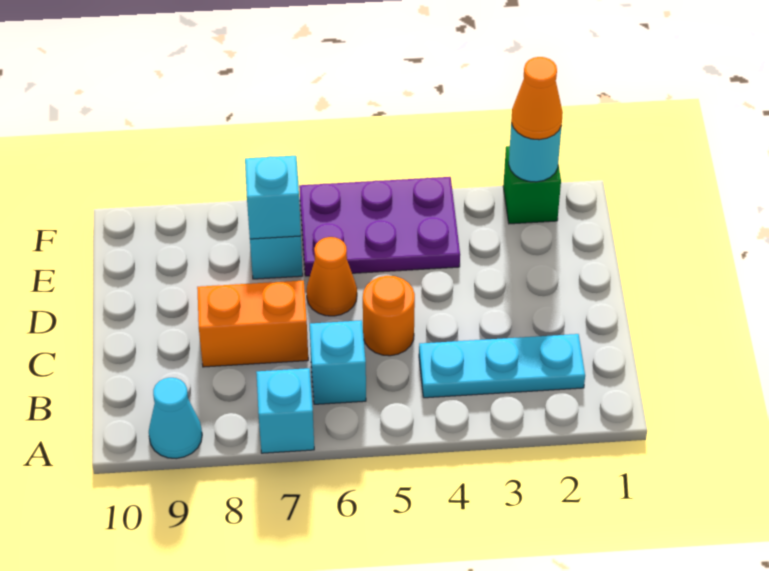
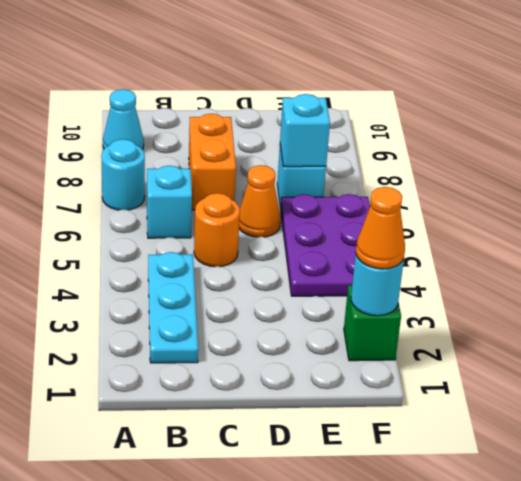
cyan 1x1 brick [256,368,314,453] -> cyan 1x1 round brick [101,139,145,210]

